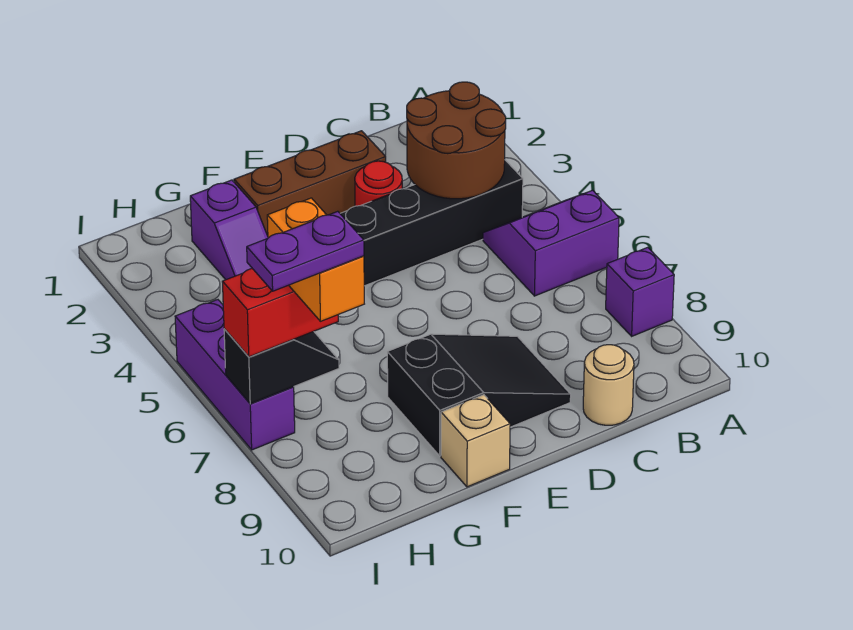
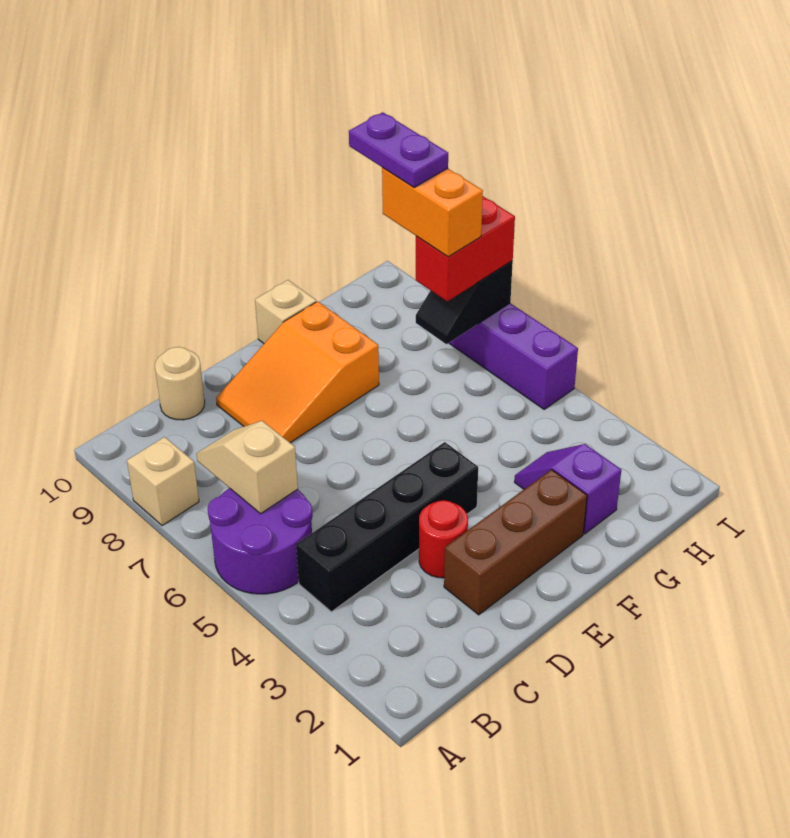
purple 2x2 slope [483,190,619,296] -> purple 2x2 round brick [208,488,313,594]
purple 1x1 brick [606,247,674,336] -> tan 1x1 brick [127,437,199,526]
brown 2x2 round brick [407,82,506,199] -> none
none -> tan 1x2 slope [197,421,298,514]
black 2x3 slope [387,334,571,456] -> orange 2x3 slope [216,301,379,443]
purple 1x2 plate [247,211,364,291] -> purple 1x2 plate turned to [349,112,448,187]

